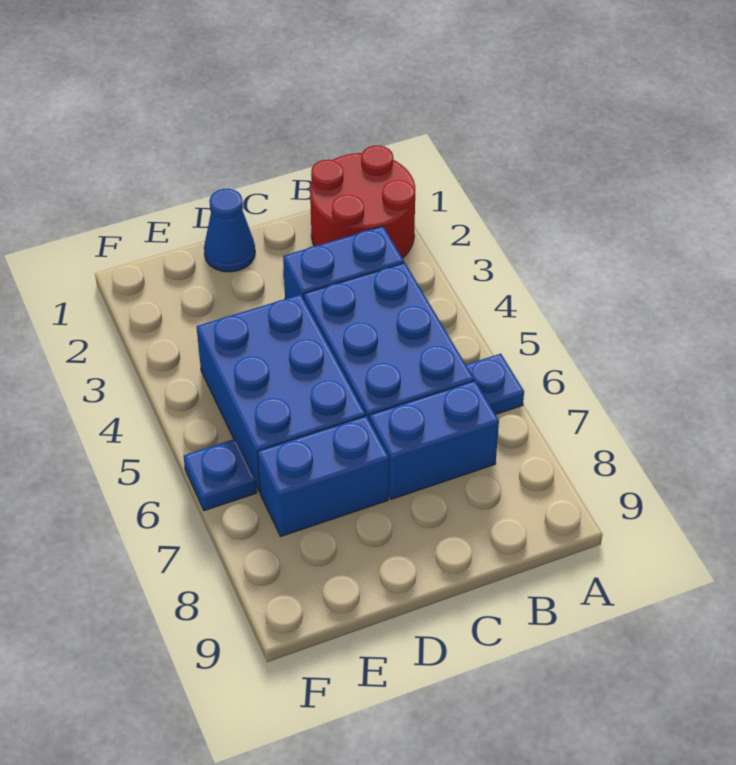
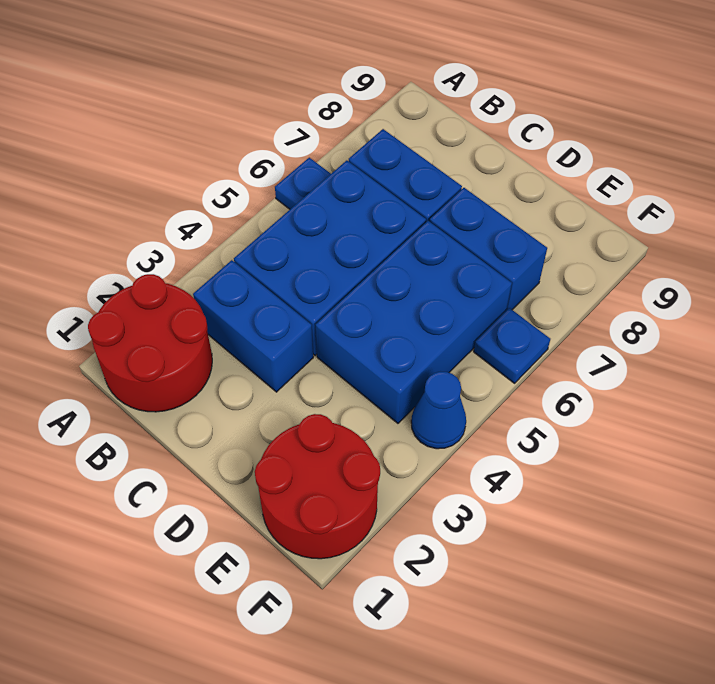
blue 1x1 cone [204,189,255,272] -> blue 1x1 cone moved to [411,372,466,449]
none -> red 2x2 round brick [255,414,380,559]

